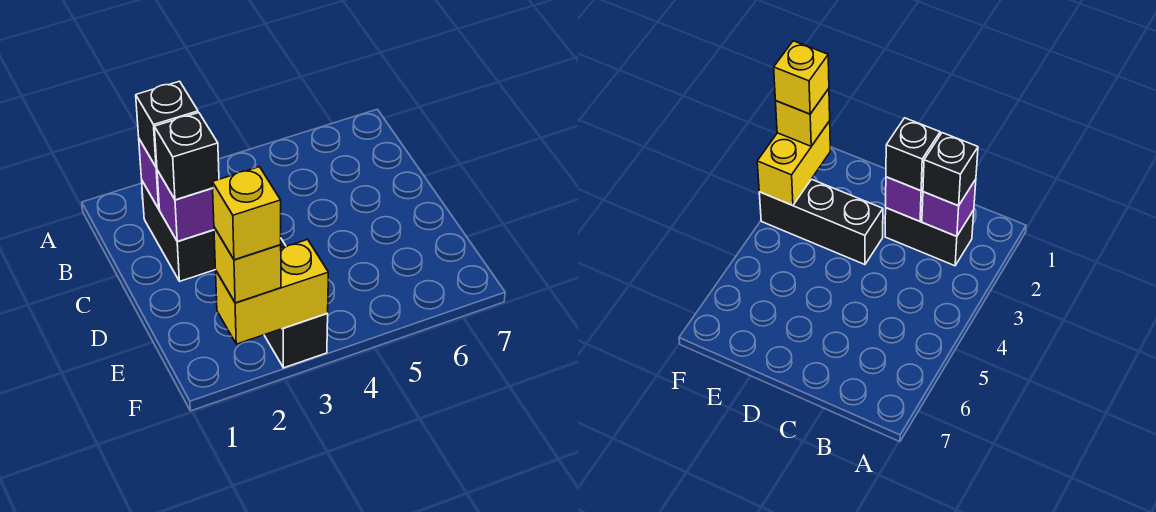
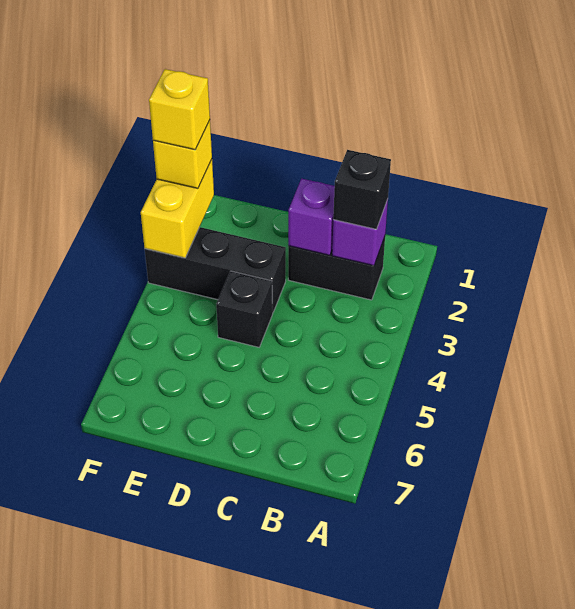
black 1x1 brick [154,113,219,200] -> black 1x1 brick moved to [216,271,273,347]

